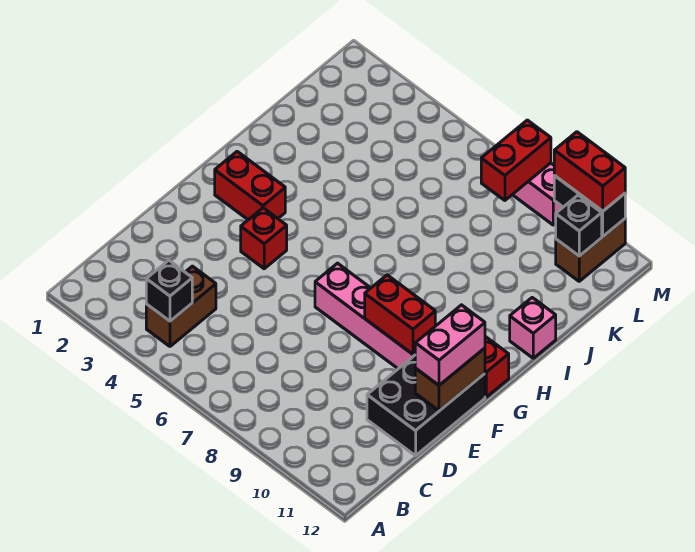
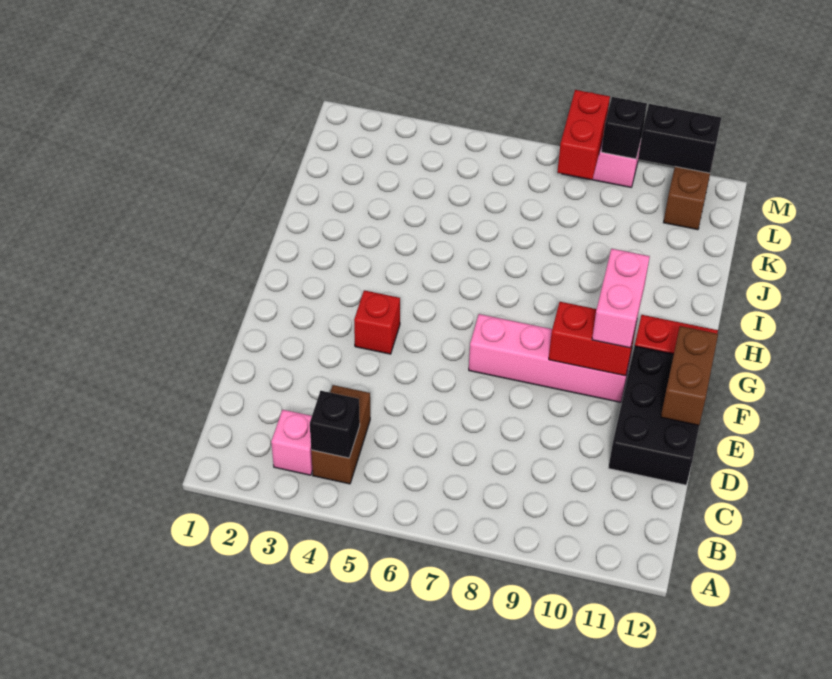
pink 1x2 brick [415,305,485,385] -> pink 1x2 brick moved to [592,249,650,348]
red 1x2 brick [215,152,285,220] -> none
pink 1x1 brick [510,298,556,358] -> pink 1x1 brick moved to [271,410,313,475]
black 1x1 brick [556,195,602,256] -> black 1x1 brick moved to [601,97,647,159]
red 1x2 brick [554,132,625,211] -> none

